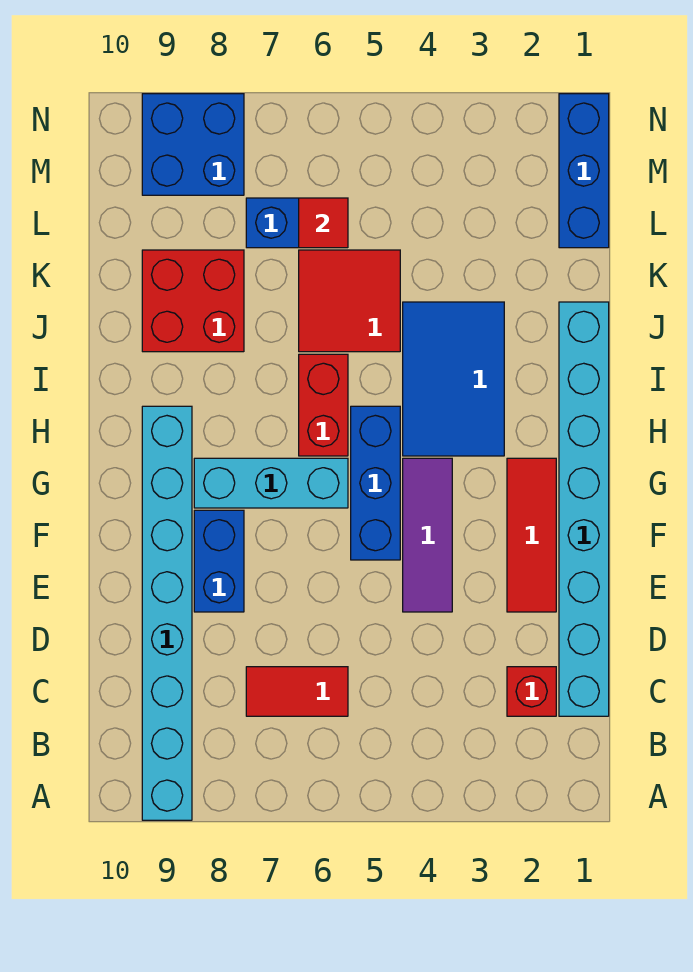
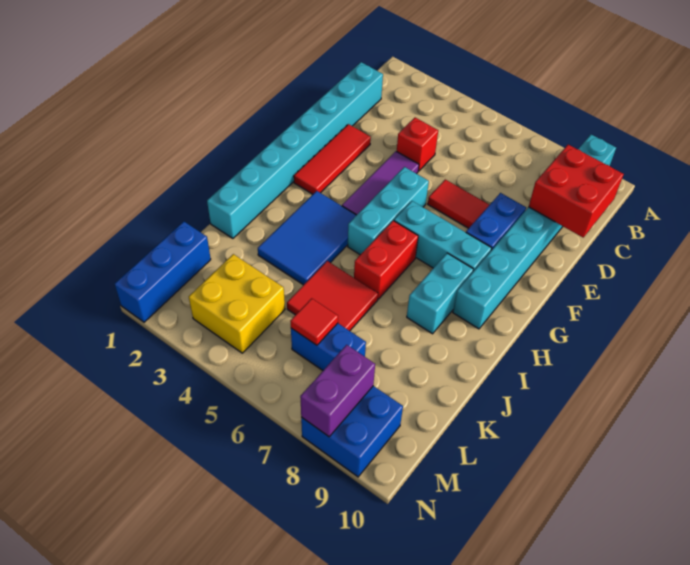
red 1x1 brick [507,667,556,716] -> red 1x1 brick moved to [397,118,438,171]
red 1x2 tile [246,667,348,716] -> red 1x2 tile moved to [428,180,489,228]
blue 1x3 brick [351,406,400,560] -> cyan 1x3 brick [348,167,429,255]
none -> cyan 1x2 brick [407,253,473,334]
red 2x2 brick [142,250,244,352] -> red 2x2 brick moved to [529,145,624,238]
none -> yellow 2x2 brick [189,254,285,353]
none -> purple 1x2 brick [300,345,375,437]

